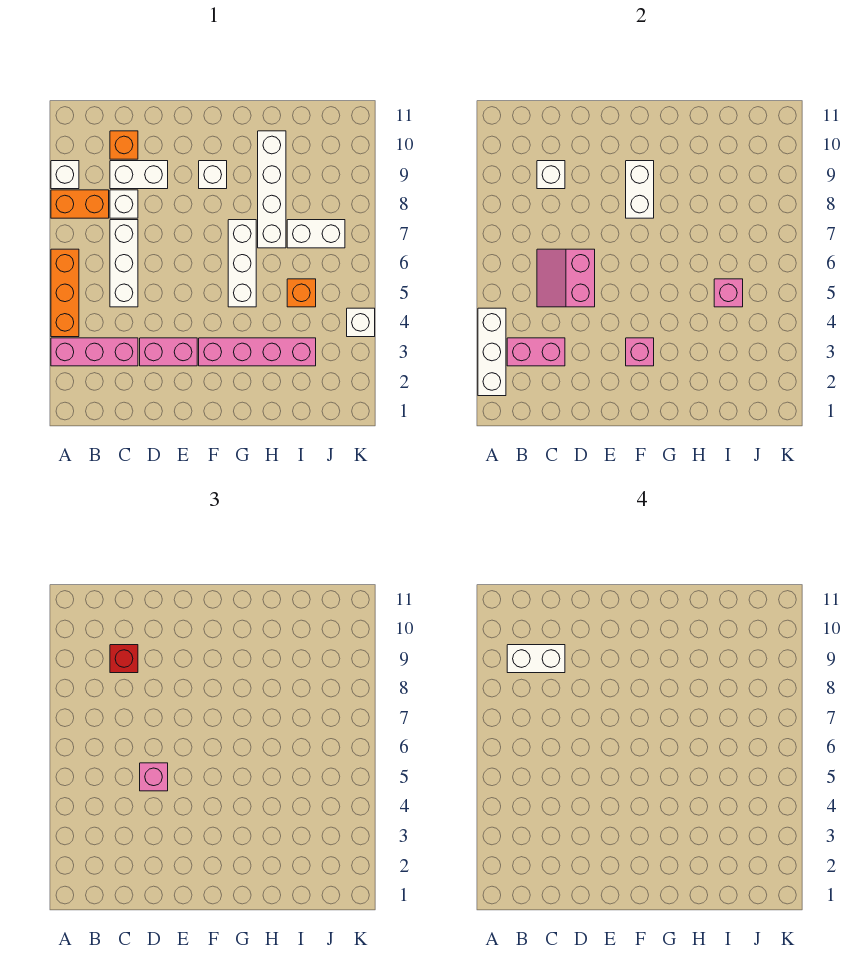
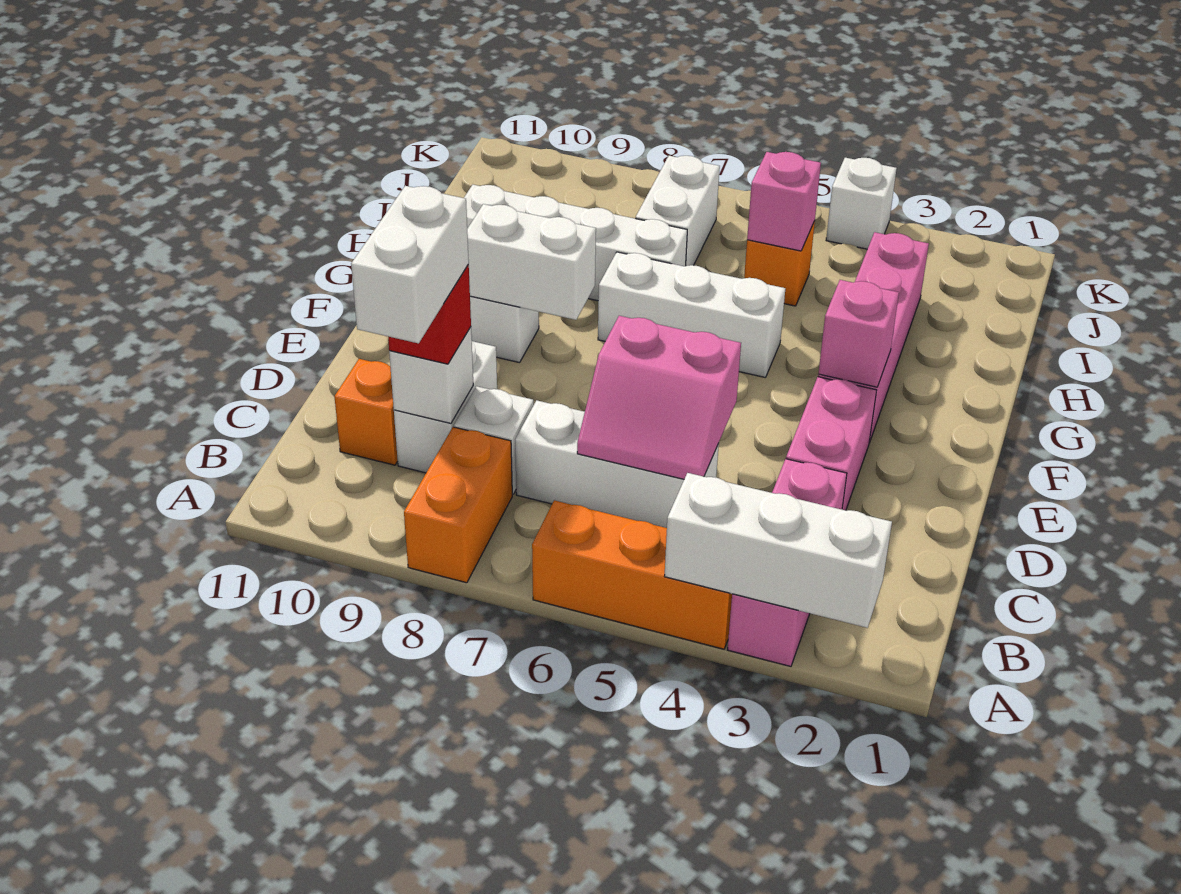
white 1x1 brick [51,161,79,189] -> none
pink 1x2 brick [507,338,565,366] -> none
pink 1x1 brick [140,763,168,791] -> none

